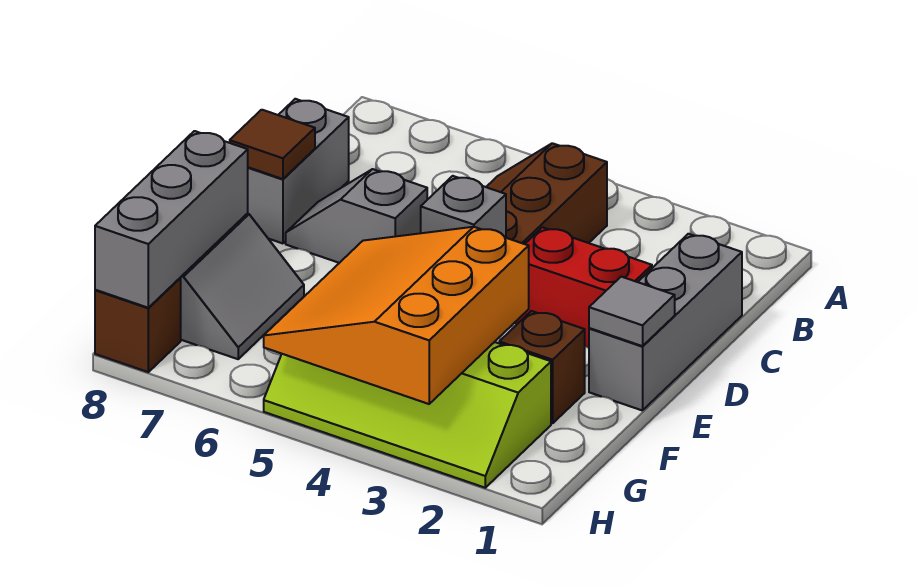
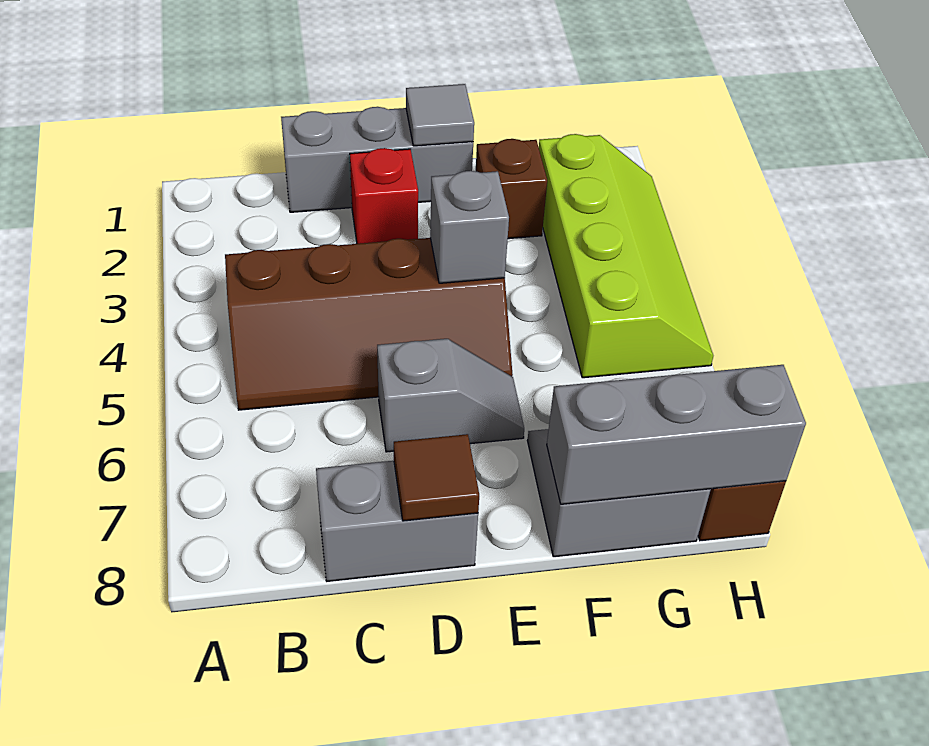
red 1x2 brick [515,227,652,348] -> red 1x1 brick [350,148,418,244]
grey 1x2 slope [286,169,427,263] -> grey 1x2 slope turned to [377,339,524,452]
orange 3x3 slope [264,227,529,404] -> none

